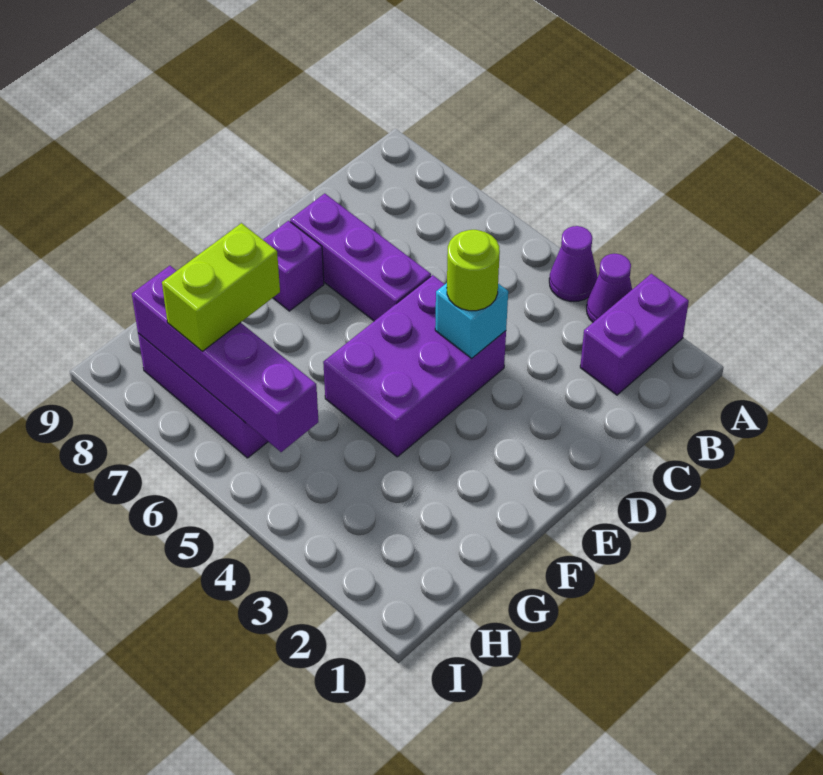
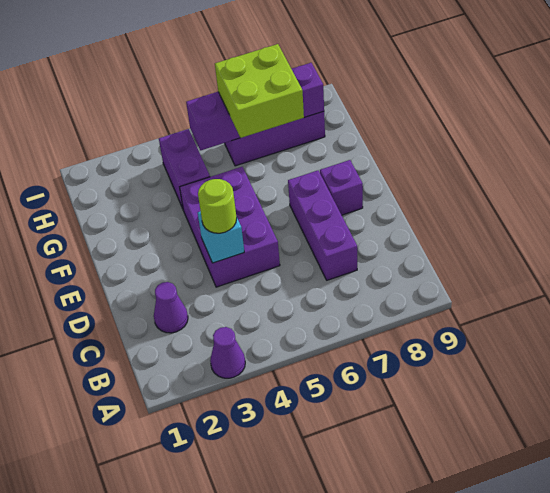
purple 1x2 brick [580,274,689,395] -> purple 1x2 brick moved to [159,129,210,209]
purple 1x1 cone [549,226,597,301] -> purple 1x1 cone moved to [154,282,188,333]
purple 1x3 brick [290,194,431,321] -> purple 1x3 brick turned to [288,171,357,280]
lime 1x2 brick [162,223,280,351] -> lime 2x2 brick [215,44,304,138]

